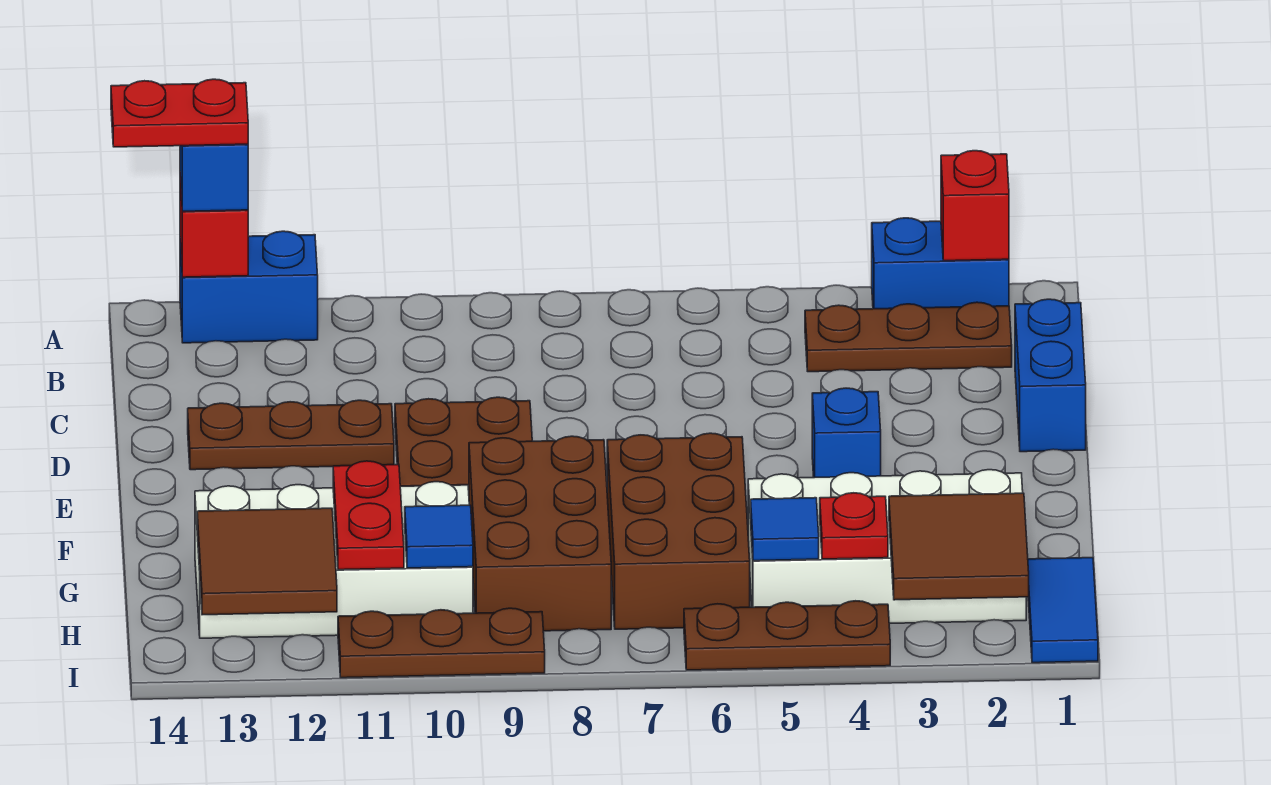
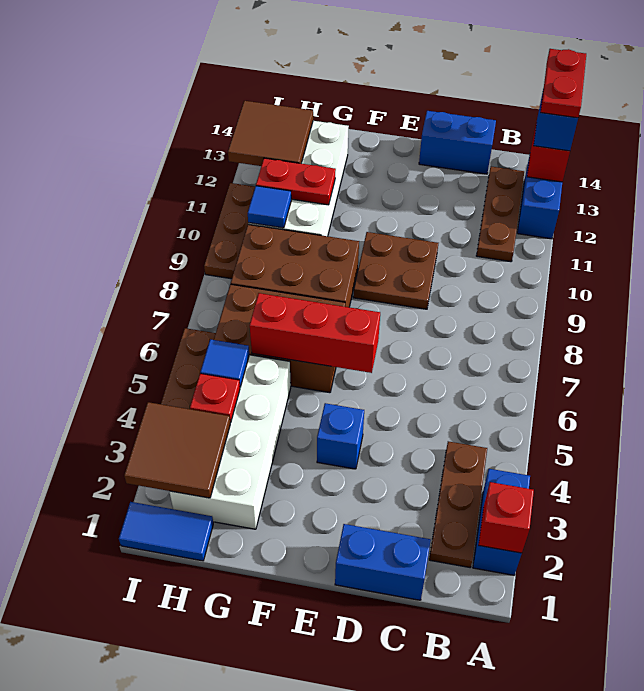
none -> blue 1x2 brick [419,111,496,174]
brown 1x3 plate [188,400,394,470] -> brown 1x3 plate moved to [476,167,524,262]
none -> red 1x3 brick [250,293,380,373]

